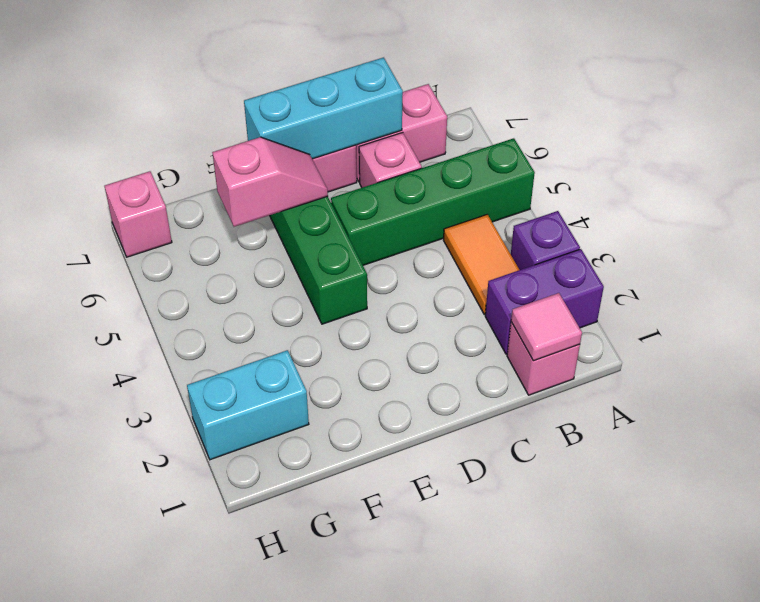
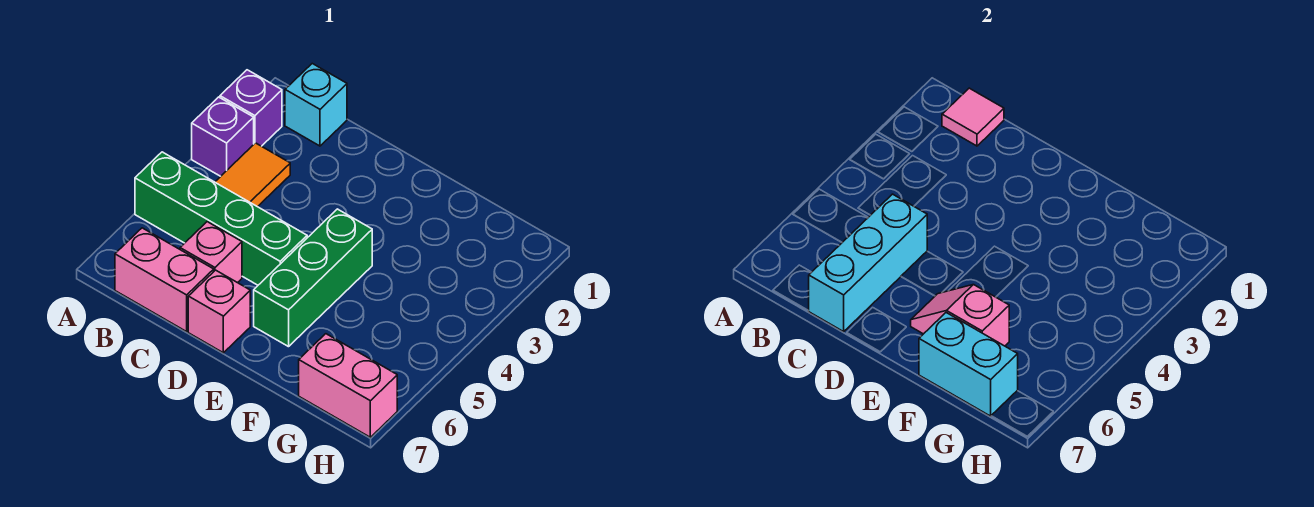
purple 1x2 brick [485,249,604,354] -> purple 1x1 brick [220,70,282,146]
pink 1x1 brick [507,322,580,395] -> cyan 1x1 brick [285,64,347,146]
cyan 1x3 brick [244,57,403,159] -> cyan 1x3 brick turned to [809,194,927,332]
cyan 1x2 brick [187,350,309,460] -> cyan 1x2 brick moved to [919,313,1018,416]
pink 1x1 brick [105,171,172,257] -> pink 1x2 brick [299,334,397,437]

